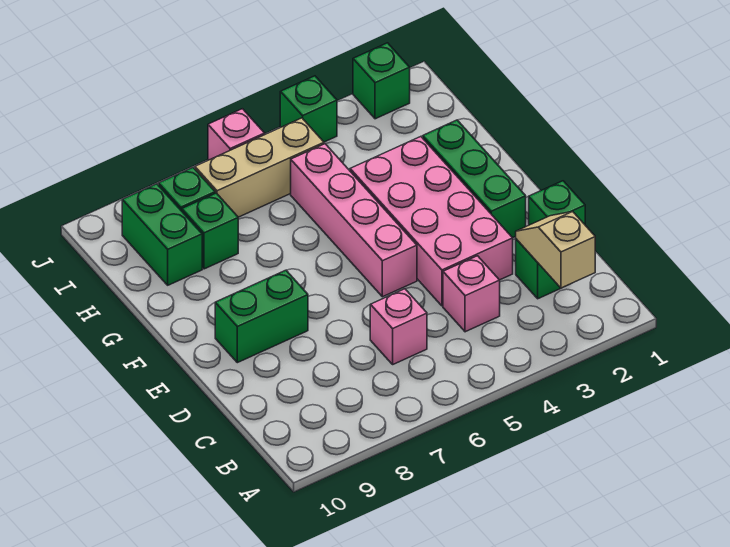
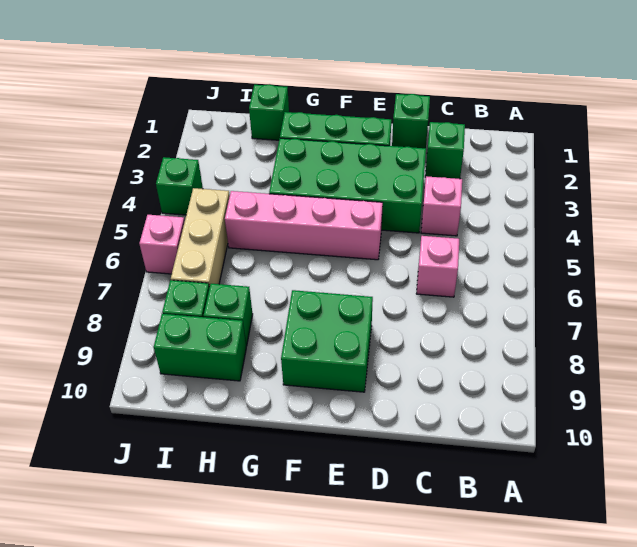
tan 1x2 slope [516,211,595,288] -> none
pink 2x4 brick [350,137,513,306] -> green 2x4 brick [269,138,426,233]
green 1x2 brick [215,270,308,363] -> green 2x2 brick [281,290,373,392]
green 1x1 brick [353,43,410,119] -> green 1x1 brick moved to [249,84,289,140]

